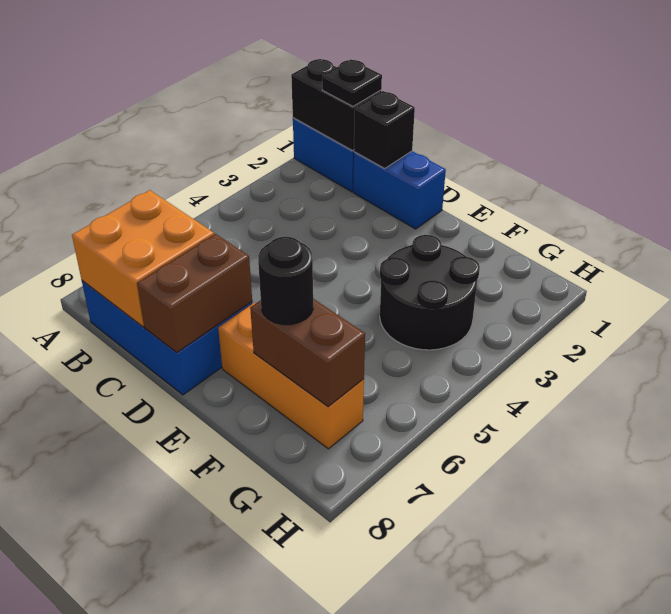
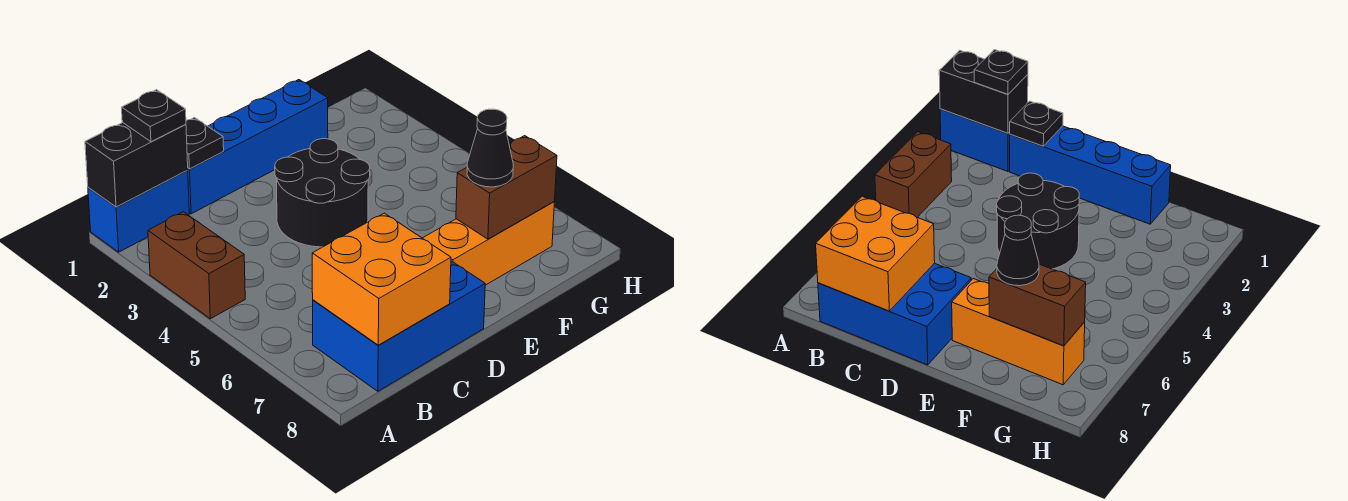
blue 1x2 brick [353,151,446,229] -> blue 1x4 brick [187,80,328,214]
black 1x1 brick [354,91,415,168] -> black 1x1 plate [186,118,224,169]
brown 1x2 brick [137,234,252,353] -> brown 1x2 brick moved to [148,212,245,319]
black 2x2 round brick [380,235,480,350] -> black 2x2 round brick moved to [275,139,370,247]
black 1x1 round brick [258,237,313,325] -> black 1x1 cone [467,109,513,187]

